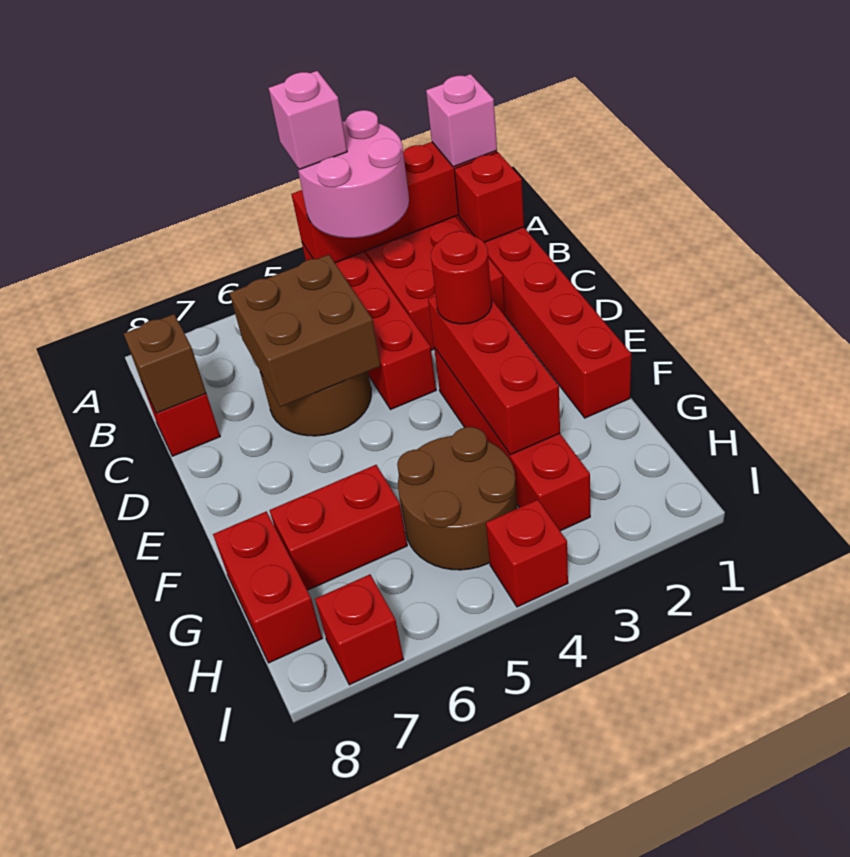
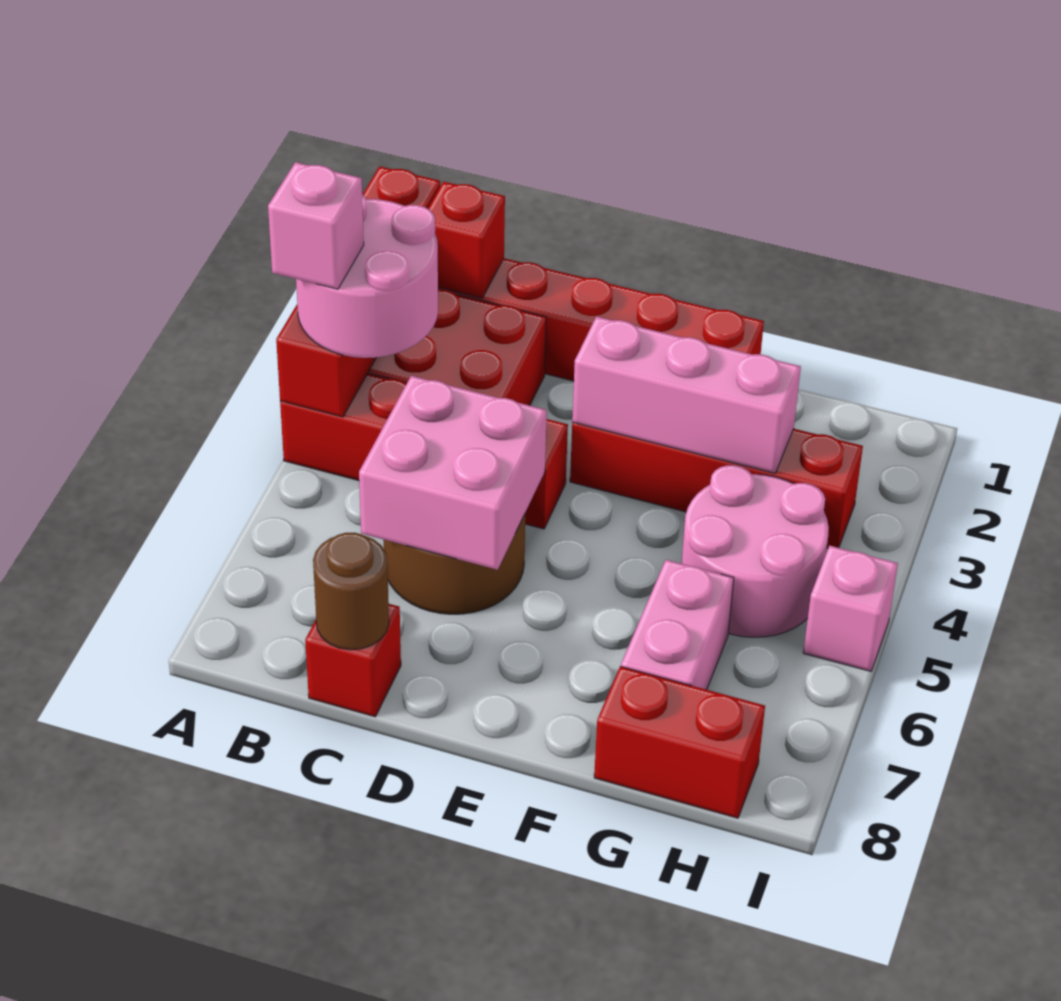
pink 1x1 brick [426,74,497,167] -> pink 1x1 brick moved to [803,546,898,671]
brown 2x2 brick [230,255,380,407] -> pink 2x2 brick [359,376,547,570]
brown 1x1 brick [124,314,206,413] -> brown 1x1 round brick [313,533,389,650]
red 1x3 brick [428,296,560,455] -> pink 1x3 brick [572,316,801,473]
red 1x1 round brick [431,231,492,324] -> none
brown 2x2 round brick [397,427,517,570] -> pink 2x2 round brick [681,465,829,637]
red 1x2 brick [269,465,407,590] -> pink 1x2 brick [621,560,734,690]
red 1x1 brick [486,500,568,607] -> none
red 1x1 brick [315,575,404,685] -> none

